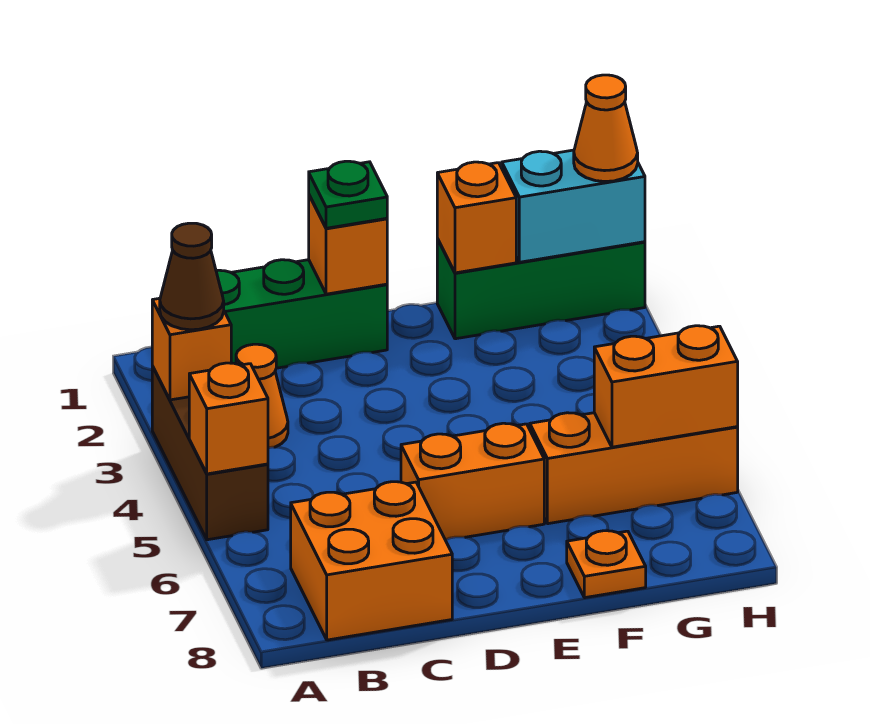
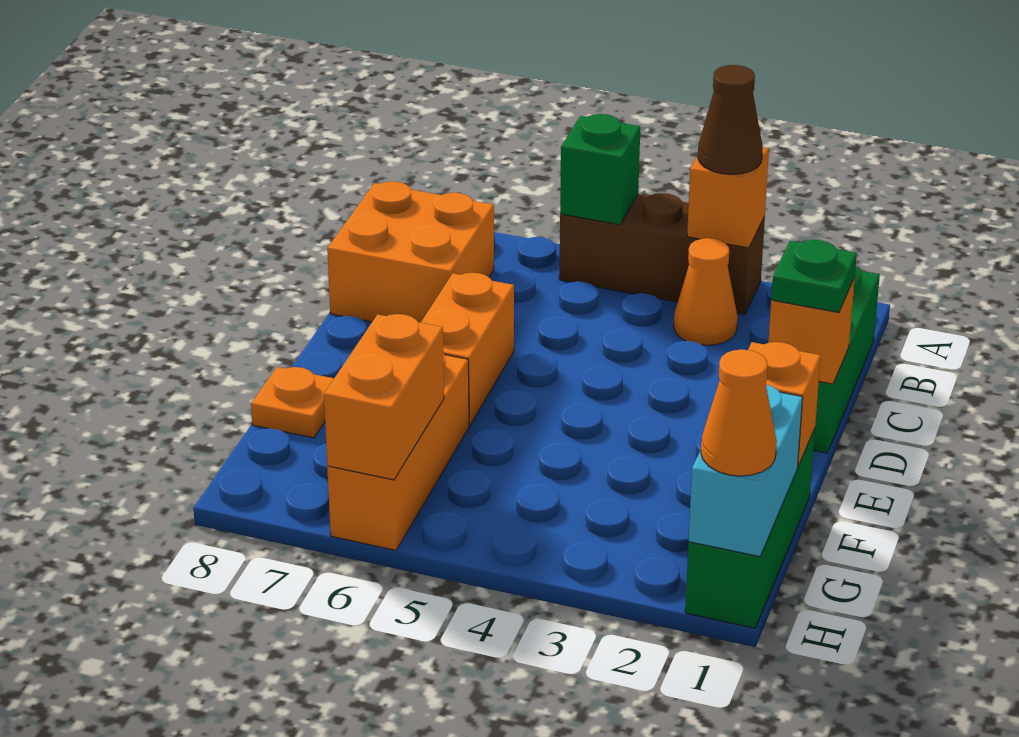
orange 1x1 brick [189,363,268,474] -> green 1x1 brick [560,114,640,225]

